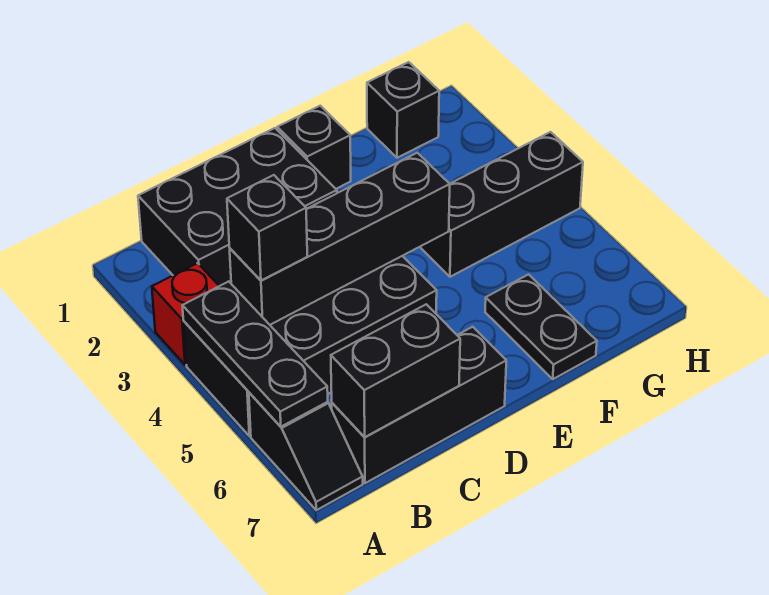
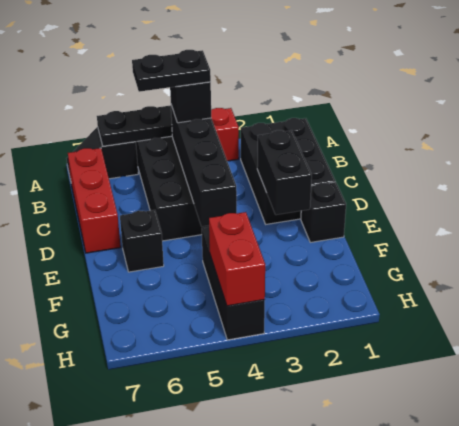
black 1x3 brick [332,327,506,483] -> red 1x3 brick [68,148,121,253]
black 1x2 brick [331,304,460,437] -> black 1x2 brick moved to [257,130,312,215]
black 1x2 plate [485,274,597,379] -> black 1x2 plate moved to [132,50,211,92]
black 1x1 brick [367,62,439,158] -> black 1x1 brick moved to [120,210,164,272]
none -> red 1x2 brick [209,212,265,306]

